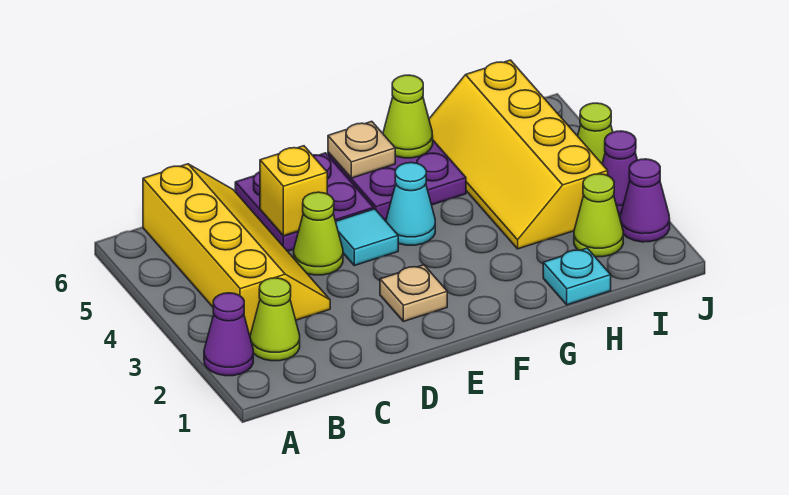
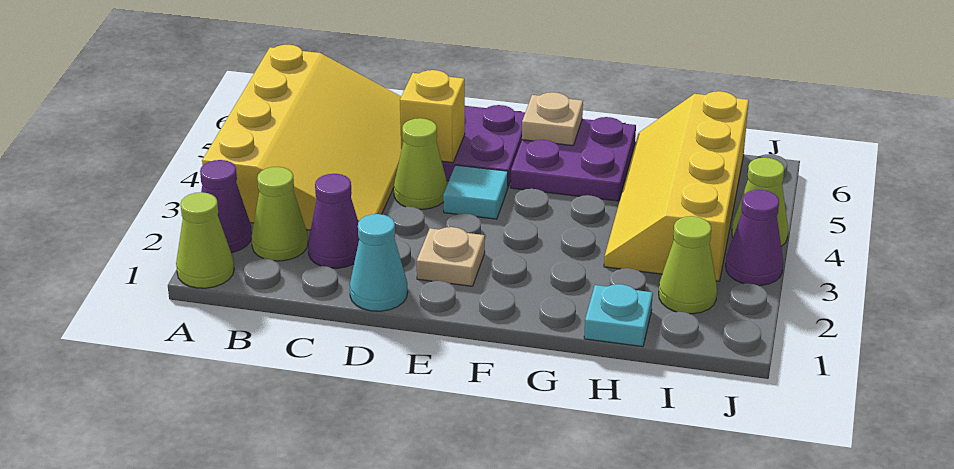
yellow 2x4 slope [143,164,330,335] -> yellow 3x4 slope [202,45,401,230]
cyan 1x1 cone [386,163,435,245] -> cyan 1x1 cone moved to [350,214,408,311]
lime 1x1 cone [383,75,433,158] -> lime 1x1 cone moved to [176,192,234,288]
purple 1x1 cone [620,159,670,242] -> purple 1x1 cone moved to [308,174,359,268]

